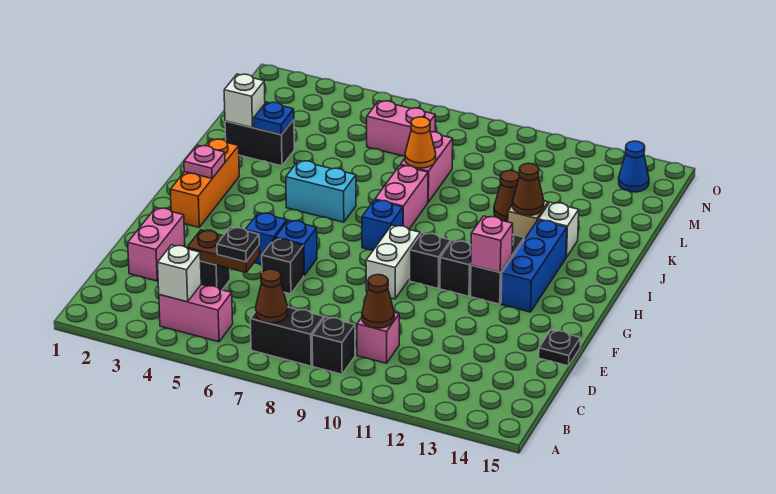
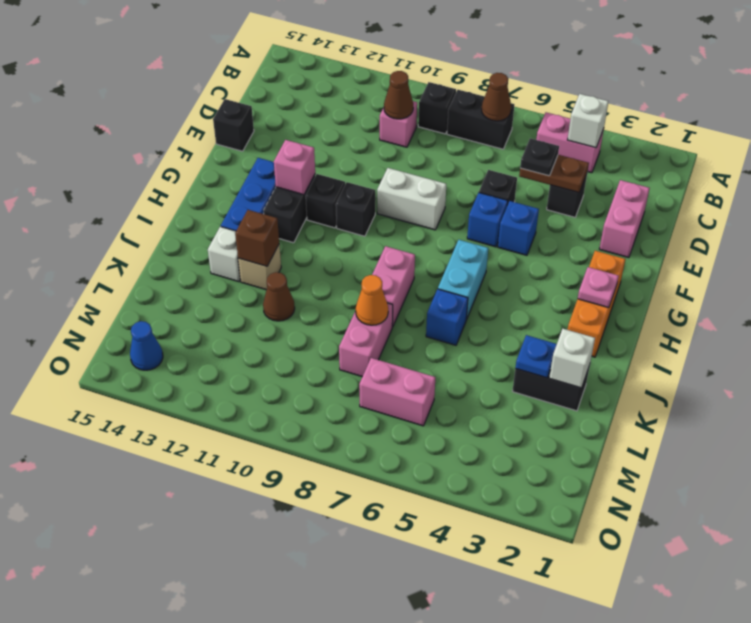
black 1x1 plate [539,330,580,366] -> black 1x1 brick [213,99,254,151]
white 1x2 brick [366,225,420,299] -> white 1x2 brick turned to [377,168,446,230]
blue 1x1 brick [362,200,403,250] -> blue 1x1 brick moved to [426,289,468,345]
cyan 1x2 brick [286,161,356,222] -> cyan 1x2 brick turned to [438,240,488,320]
brown 1x1 cone [513,163,544,215] -> brown 1x1 brick [235,210,279,266]

